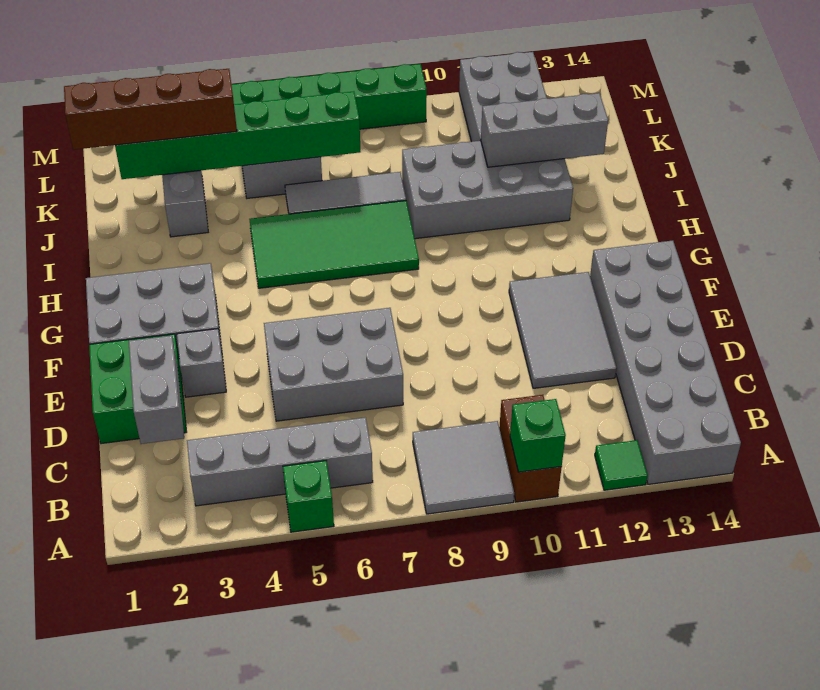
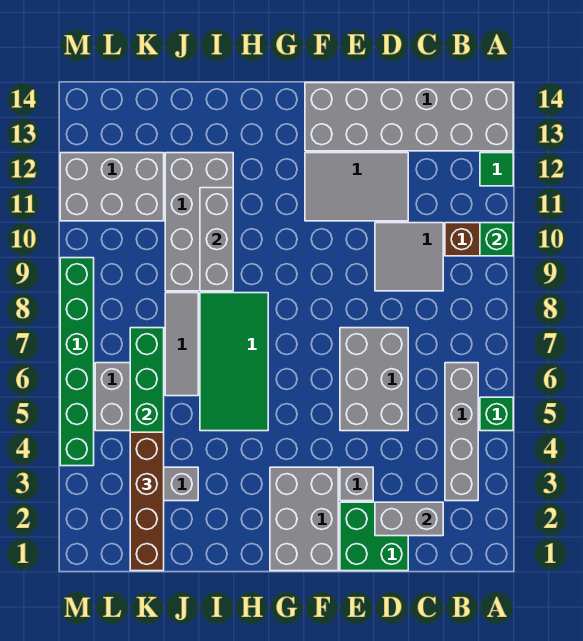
grey 2x2 tile [413,421,514,514] -> grey 2x2 tile moved to [375,223,443,291]
grey 1x3 brick [481,93,608,167] -> grey 1x3 brick moved to [200,188,233,291]

